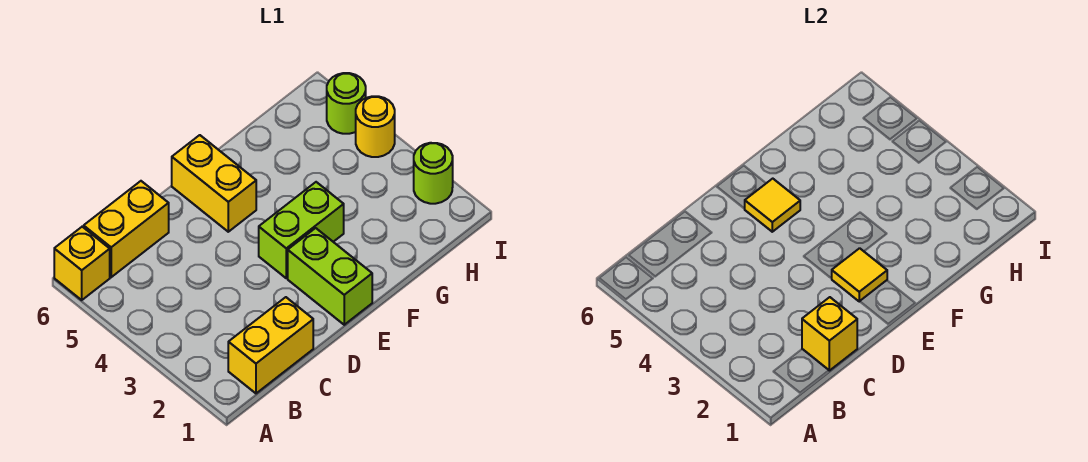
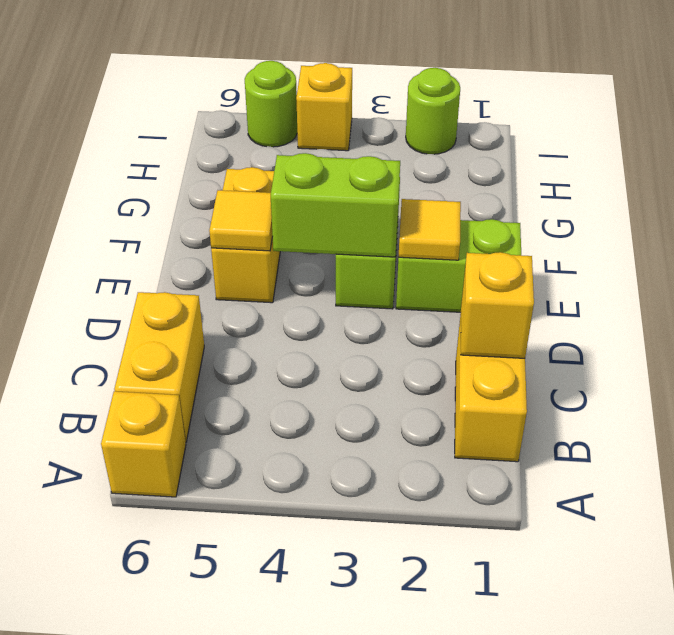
none -> lime 1x2 brick [271,153,400,257]
yellow 1x2 brick [172,135,256,232] -> yellow 1x2 brick turned to [211,167,280,303]
yellow 1x1 round brick [356,96,395,157] -> yellow 1x1 brick [296,63,352,151]

